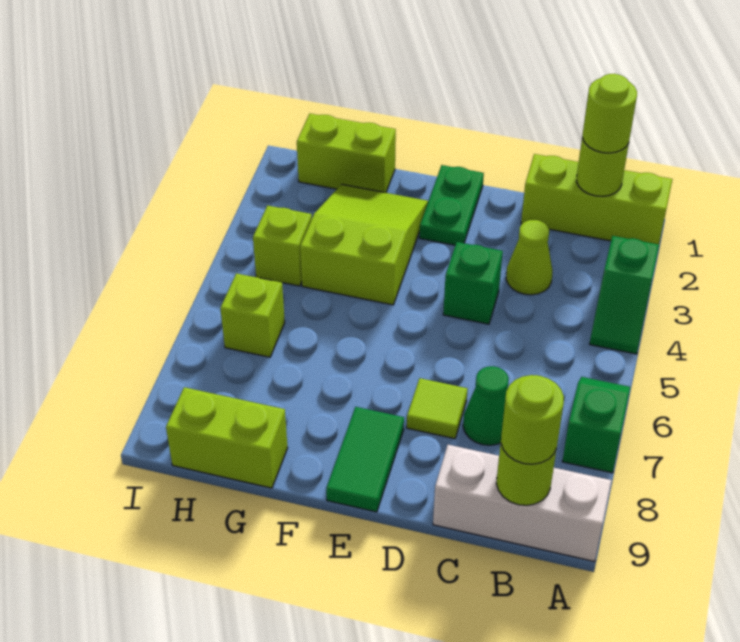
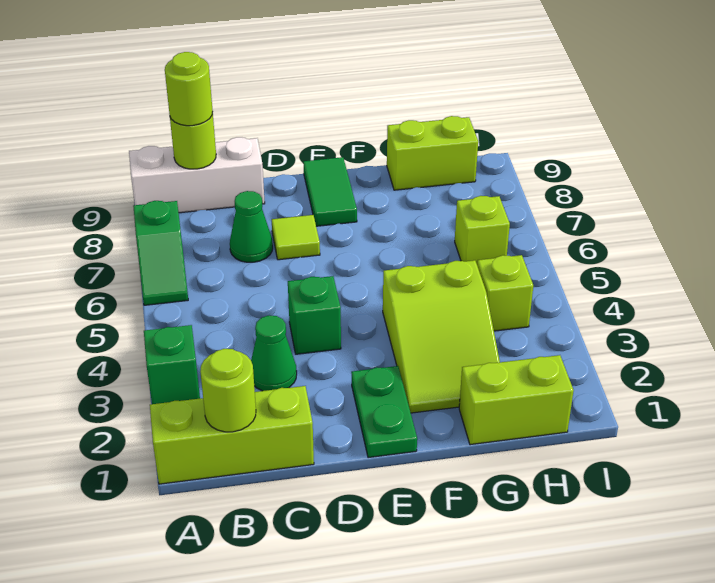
lime 1x1 round brick [583,74,637,153] -> none
lime 1x1 cone [506,220,553,295] -> green 1x1 cone [251,316,297,391]

